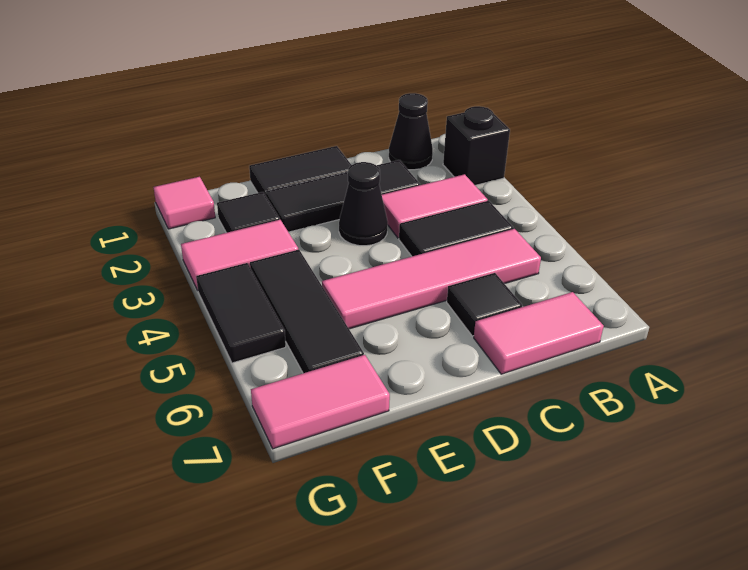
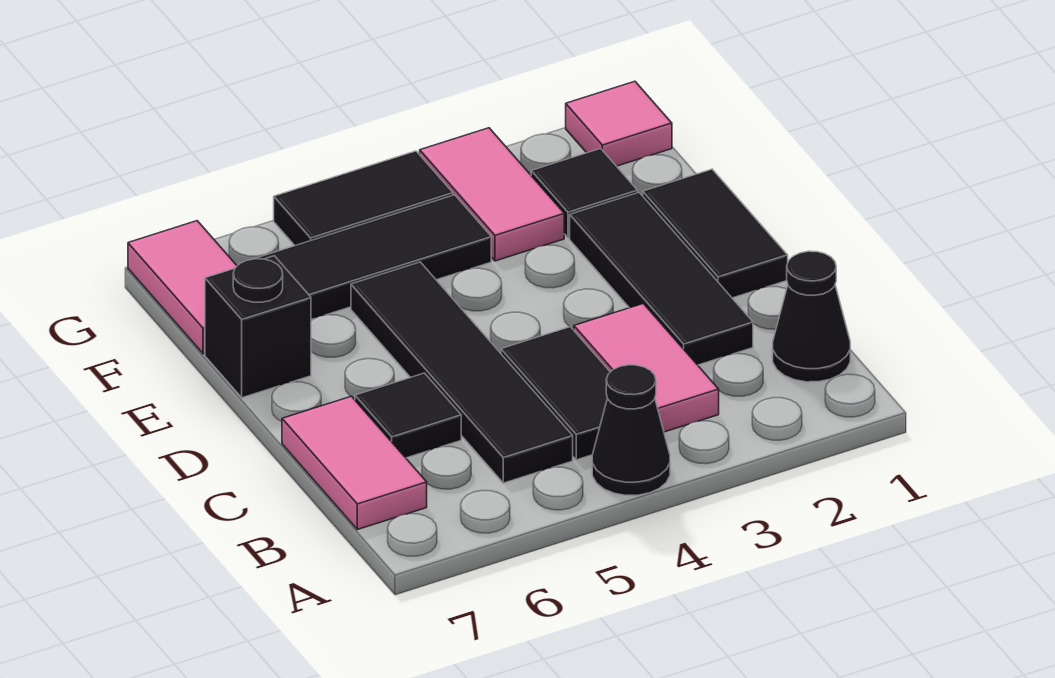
black 1x1 brick [443,106,510,185] -> black 1x1 brick moved to [205,256,311,398]
pink 1x4 tile [322,229,541,329] -> black 1x4 tile [351,262,573,483]
black 1x1 cone [339,162,388,246] -> black 1x1 cone moved to [592,365,670,495]

